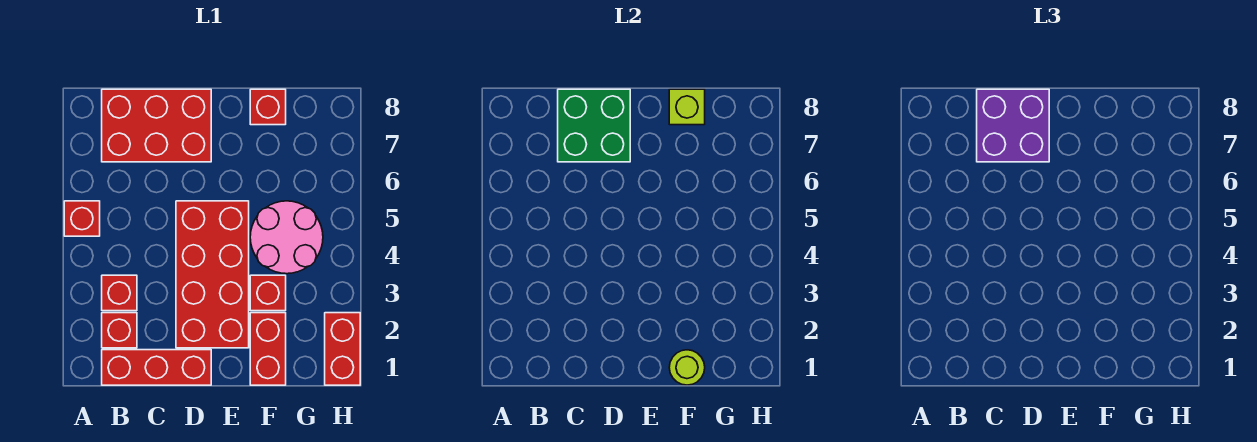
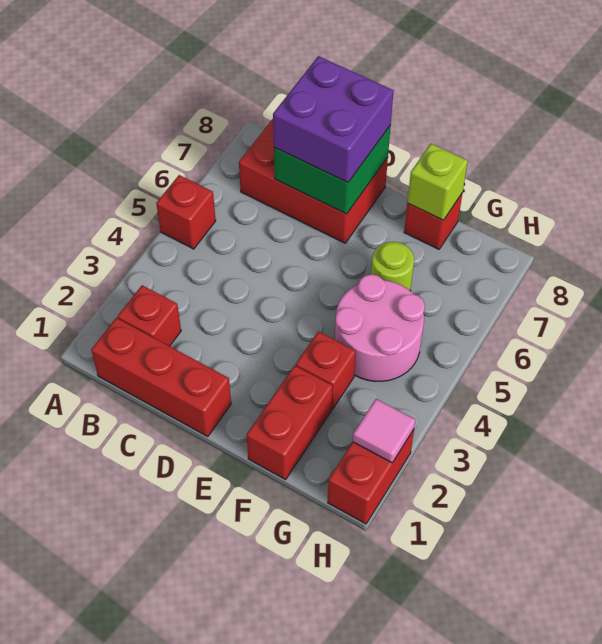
red 1x1 brick [102,275,137,311] -> none
red 2x4 brick [176,201,249,348] -> none
lime 1x1 round brick [669,350,705,385] -> lime 1x1 round brick moved to [371,242,414,290]
none -> pink 1x1 tile [353,399,416,463]

